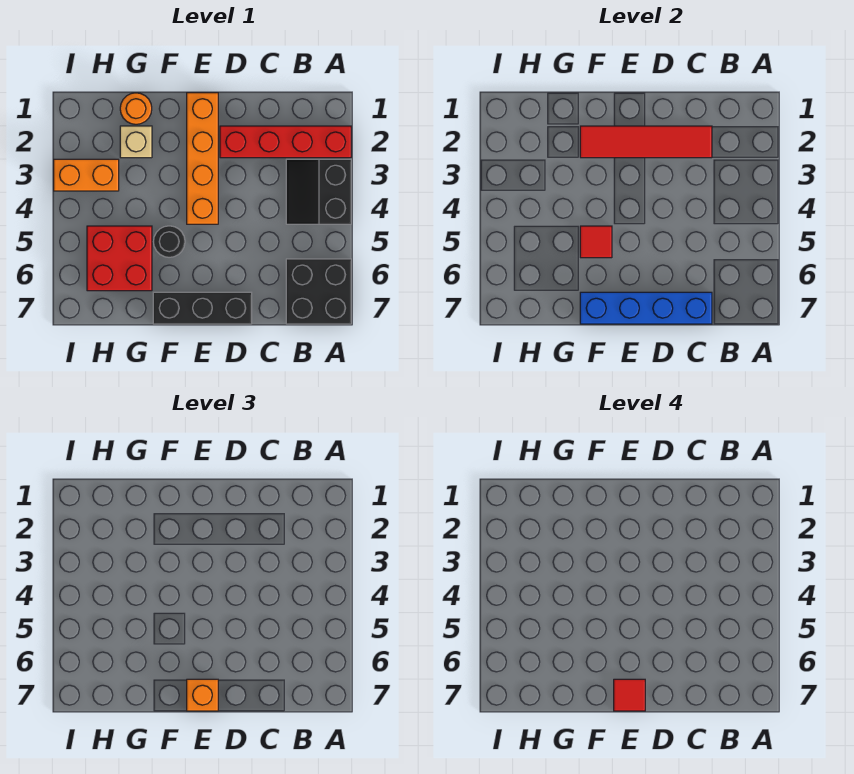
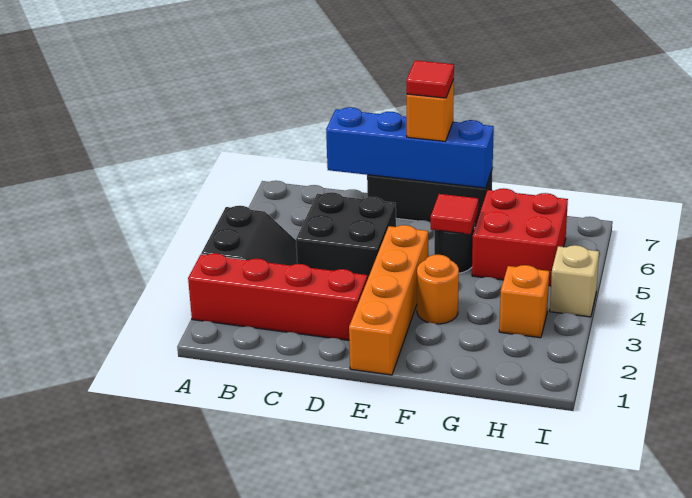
black 2x2 brick [286,259,351,324] -> black 2x2 brick moved to [296,192,396,280]
red 1x4 tile [580,126,712,158] -> none
orange 1x1 round brick [120,93,152,124] -> orange 1x1 round brick moved to [417,255,459,324]
tan 1x1 brick [120,126,152,158] -> tan 1x1 brick moved to [550,245,599,317]
orange 1x2 brick [54,159,119,191] -> orange 1x1 brick [499,265,549,338]

